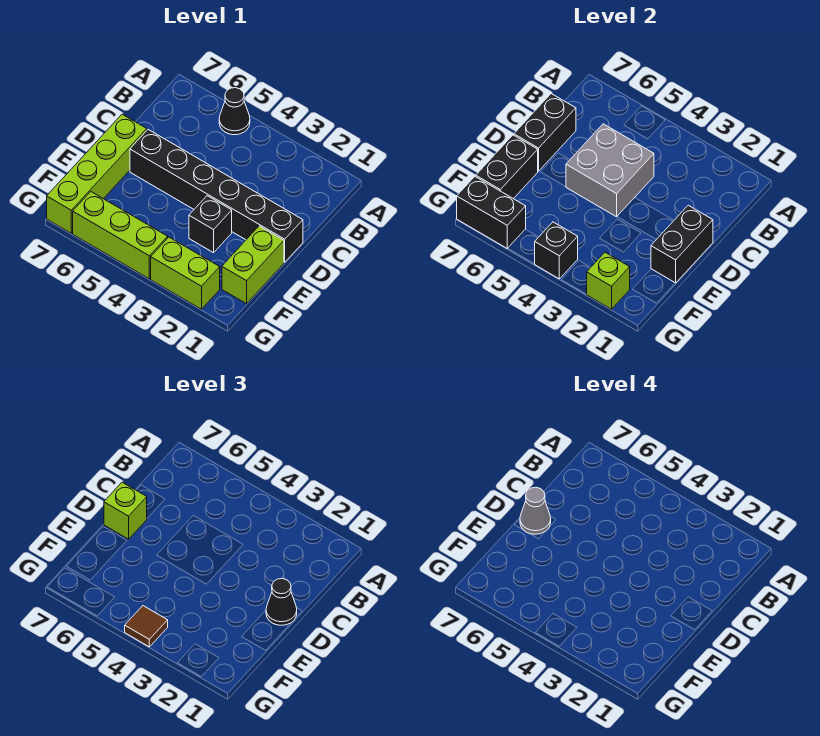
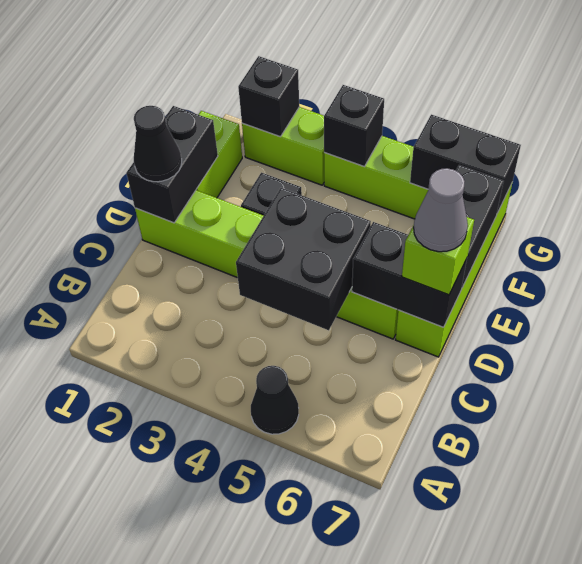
grey 2x2 brick [566,124,654,217] -> black 2x2 brick [236,188,371,330]
black 1x2 brick [514,94,576,171] -> black 1x2 brick turned to [352,222,467,327]
black 1x6 brick [130,130,303,262] -> lime 1x6 brick [135,190,398,339]
lime 1x1 brick [587,252,630,309] -> black 1x1 brick [238,56,299,137]
brown 1x1 tile [125,606,168,647] -> none

